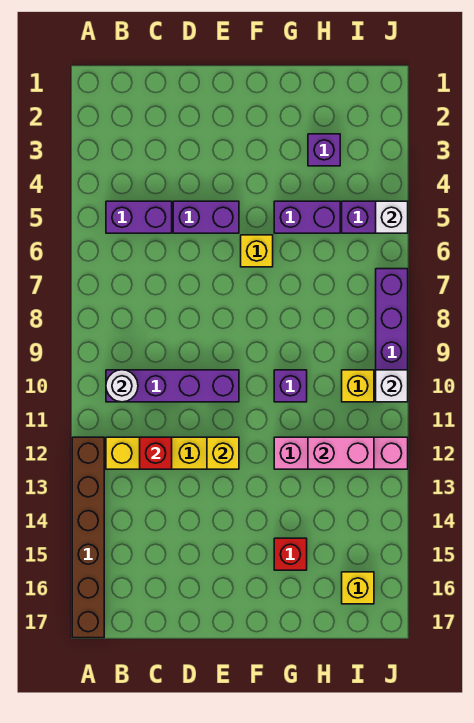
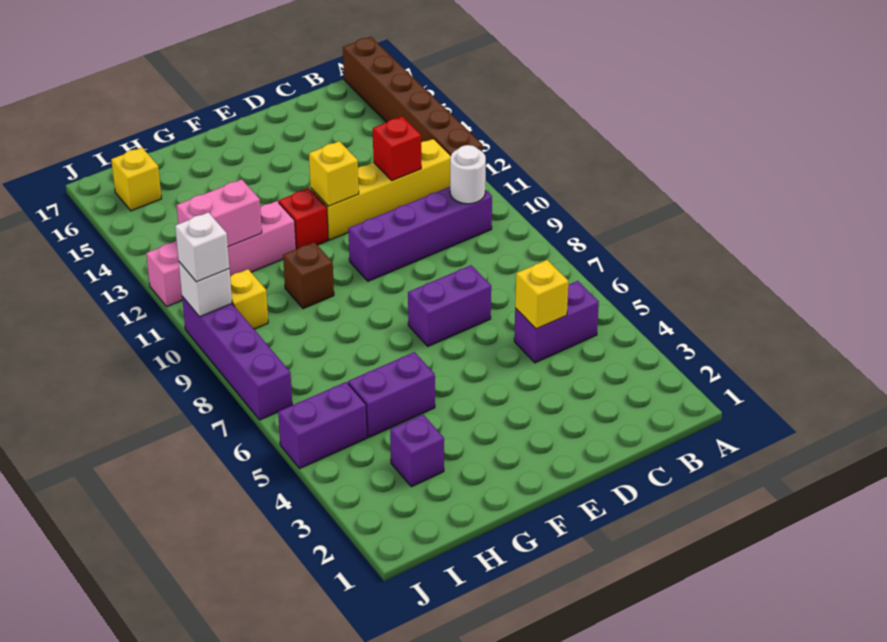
purple 1x2 brick [173,201,239,233] -> purple 1x2 brick moved to [408,265,491,346]
yellow 1x1 brick [241,235,273,267] -> yellow 1x1 brick moved to [515,260,568,329]
purple 1x1 brick [274,370,307,402] -> brown 1x1 brick [283,242,334,309]
red 1x1 brick [274,538,307,570] -> red 1x1 brick moved to [278,188,328,249]
white 1x1 brick [376,201,408,233] -> white 1x1 brick moved to [175,212,229,282]

